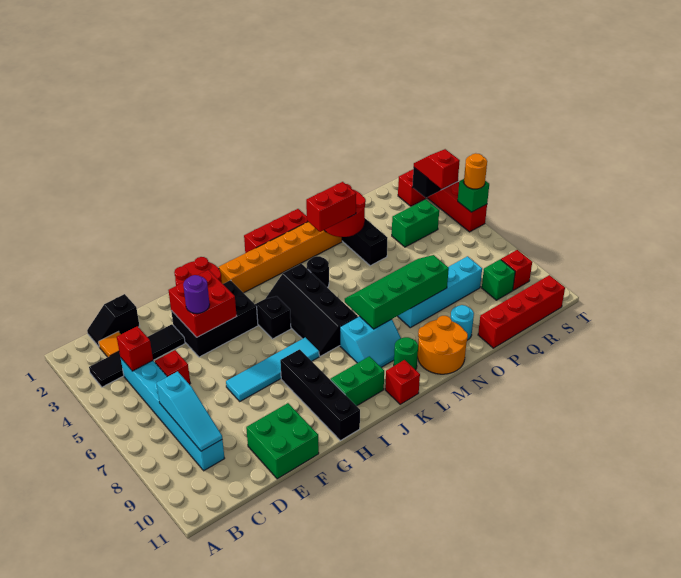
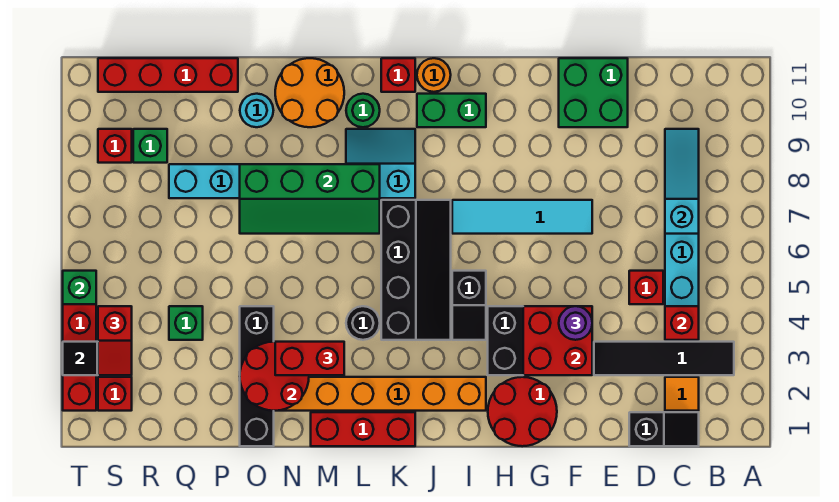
black 1x4 brick [280,349,360,441] -> none
green 1x2 brick [392,199,439,247] -> green 1x1 brick [169,306,203,340]
orange 1x1 round brick [464,153,487,189] -> orange 1x1 round brick moved to [417,58,451,92]

